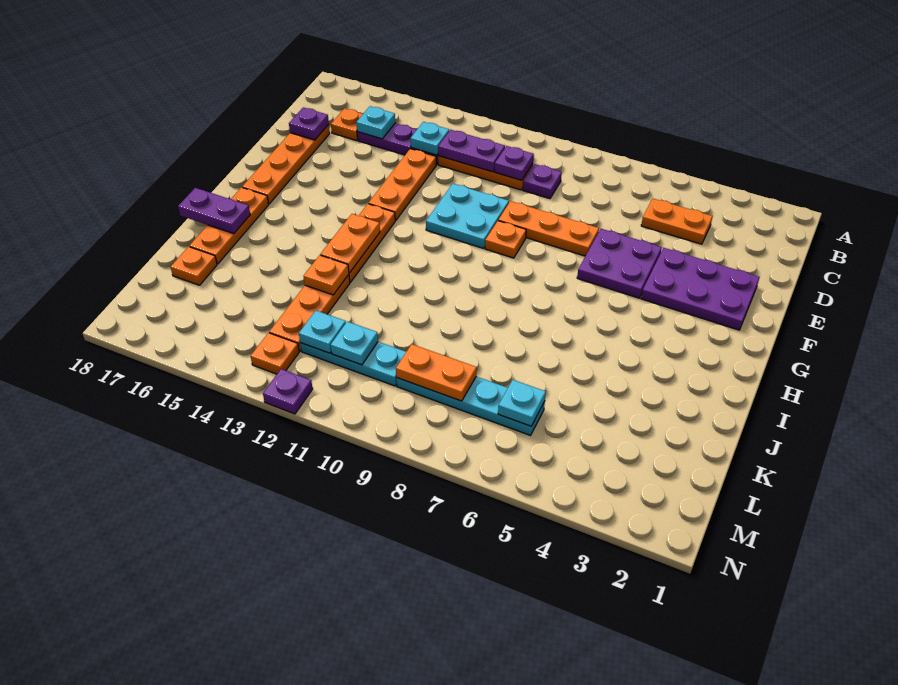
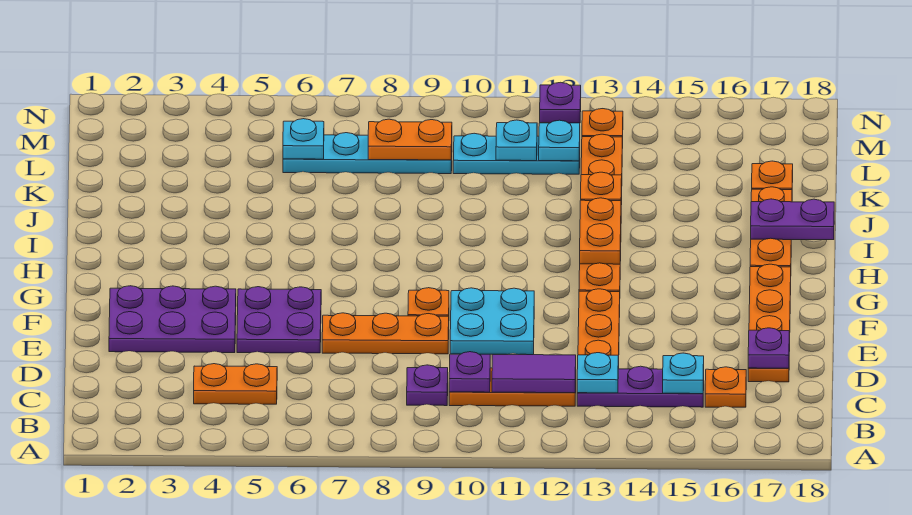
purple 1x2 plate [438,130,505,172] -> purple 1x2 tile [492,354,576,393]

